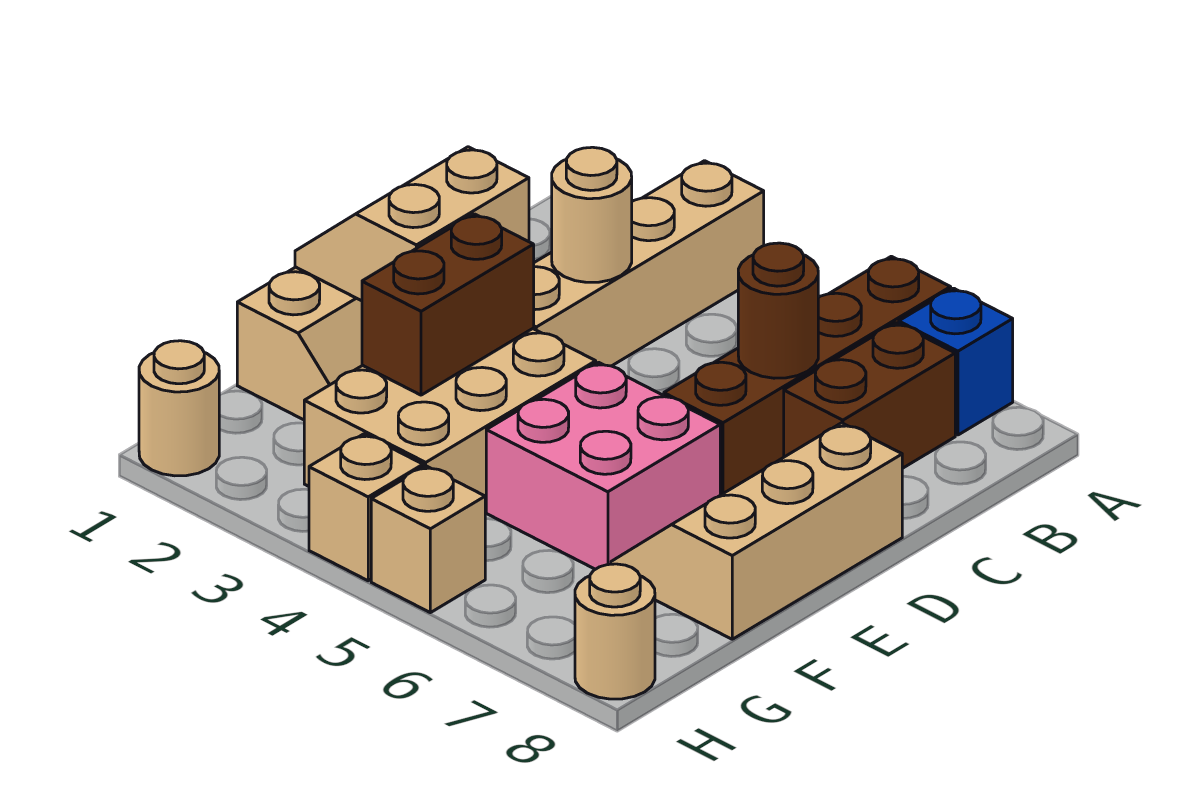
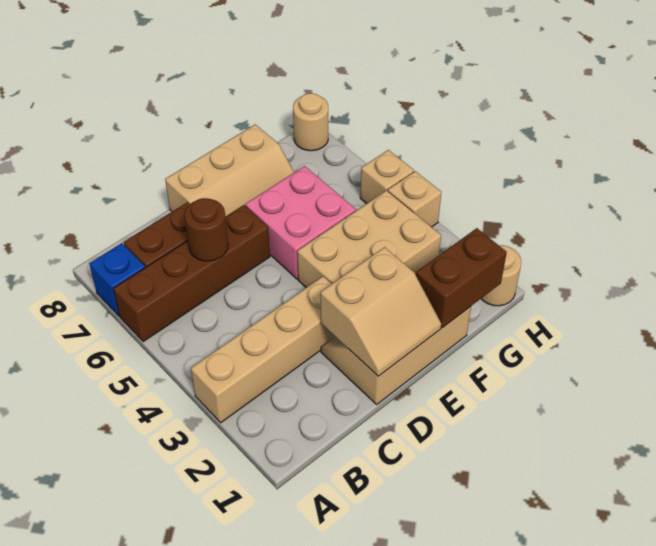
tan 1x1 round brick [552,147,632,282] -> none
brown 1x2 brick [362,214,534,395] -> brown 1x2 brick moved to [416,228,507,328]

